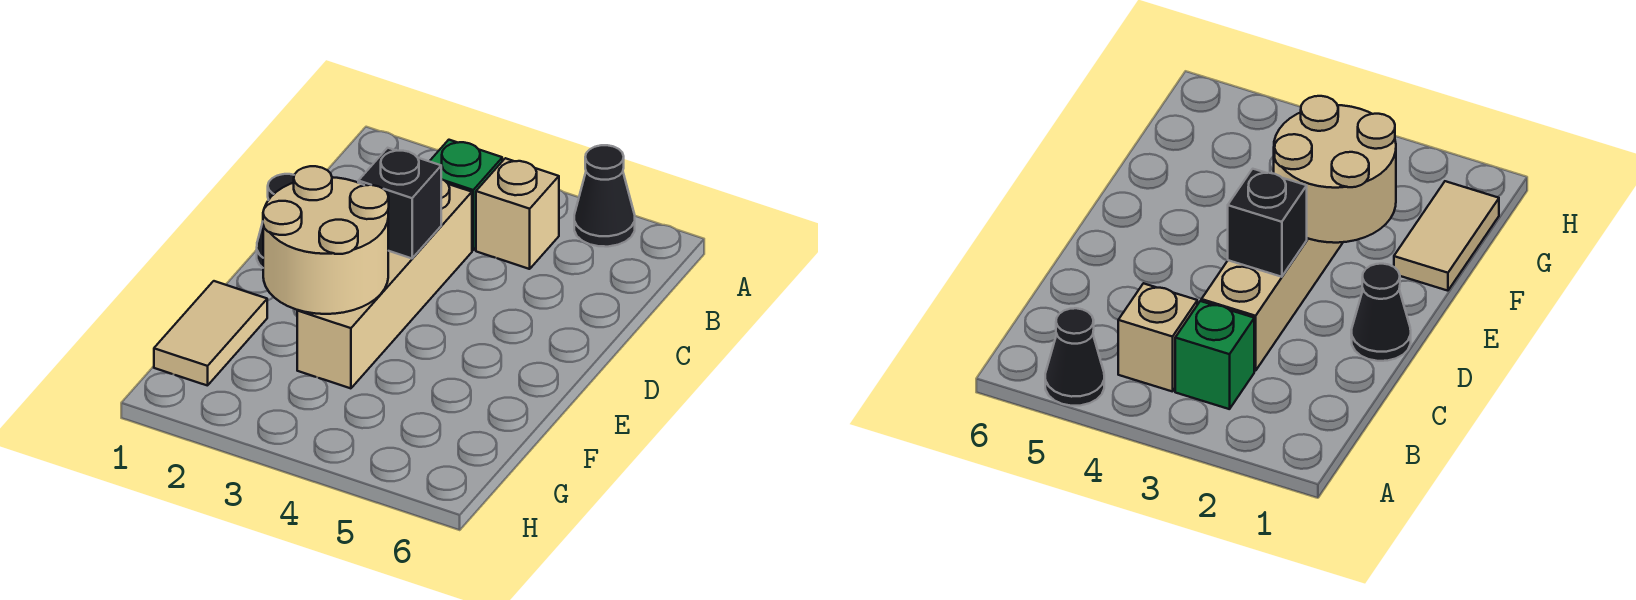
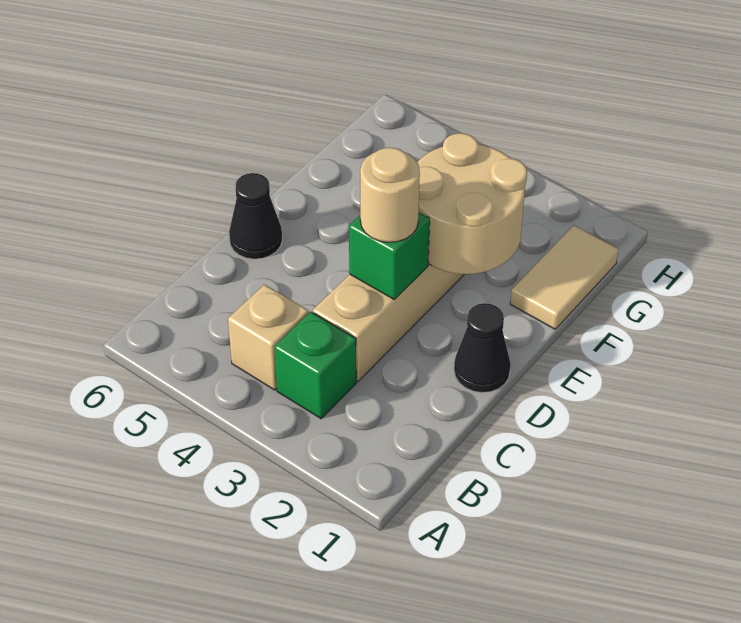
black 1x1 cone [574,145,635,247] -> black 1x1 cone moved to [229,173,282,259]
black 1x1 brick [358,148,441,258] -> green 1x1 brick [349,212,430,300]
none -> tan 1x1 round brick [360,147,420,242]

